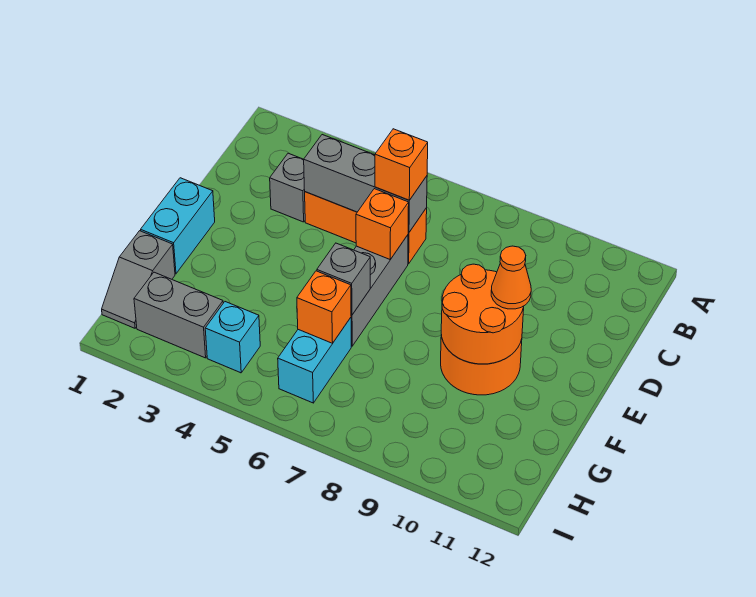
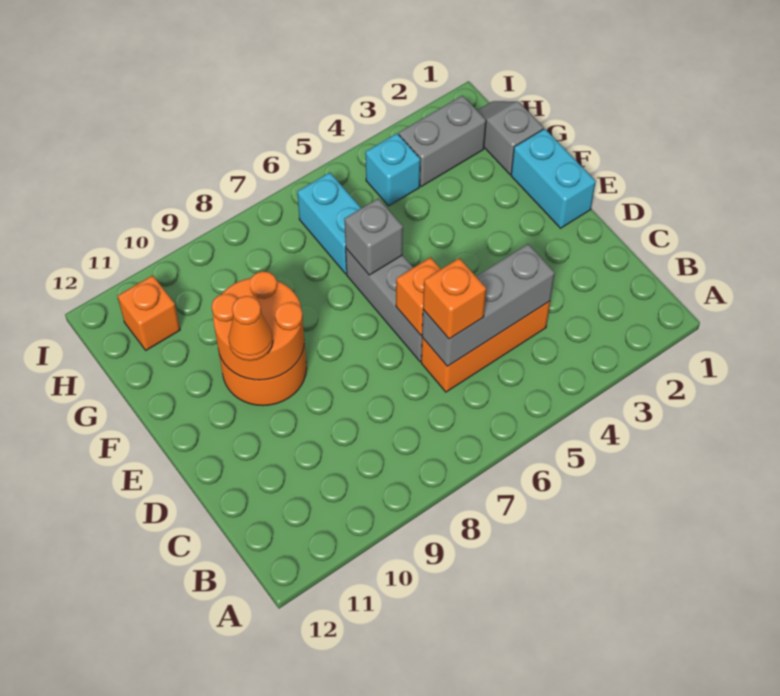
grey 1x1 brick [270,153,305,222] -> none
orange 1x1 brick [297,271,351,343] -> orange 1x1 brick moved to [118,275,180,350]

